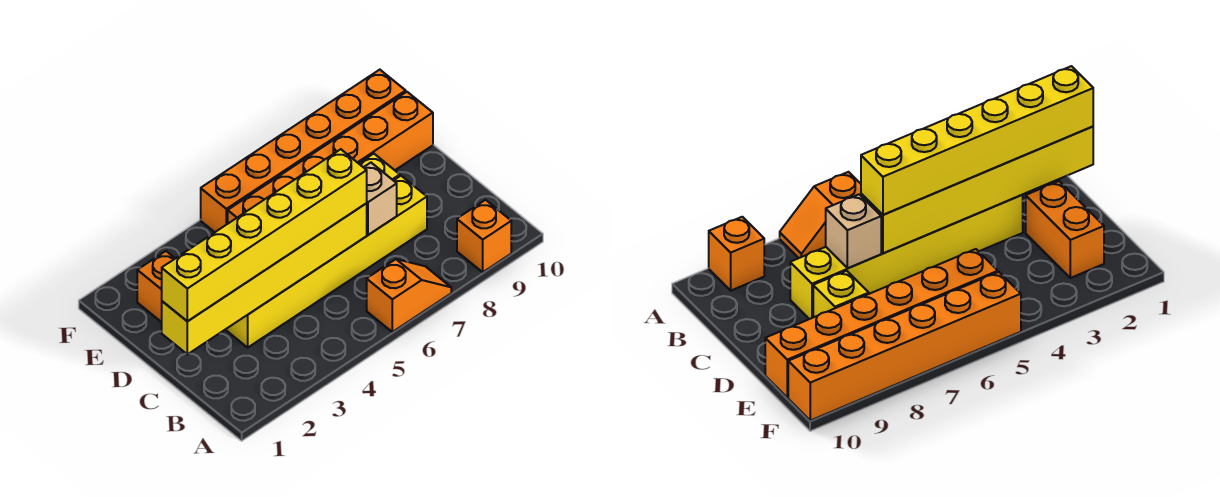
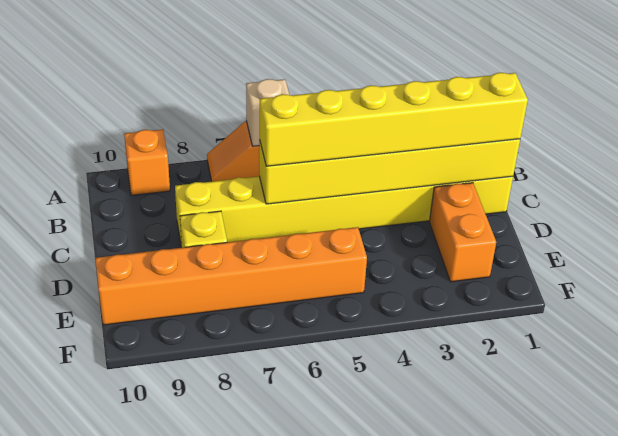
yellow 1x6 brick [225,176,427,347] -> yellow 1x8 brick [175,176,513,247]
tan 1x1 brick [364,163,397,235] -> tan 1x1 brick moved to [246,79,289,146]
orange 1x6 brick [201,70,406,232] -> none

